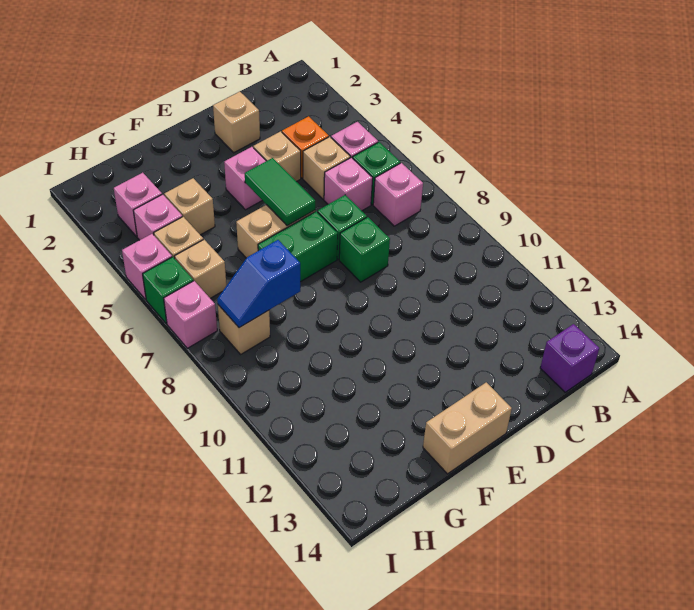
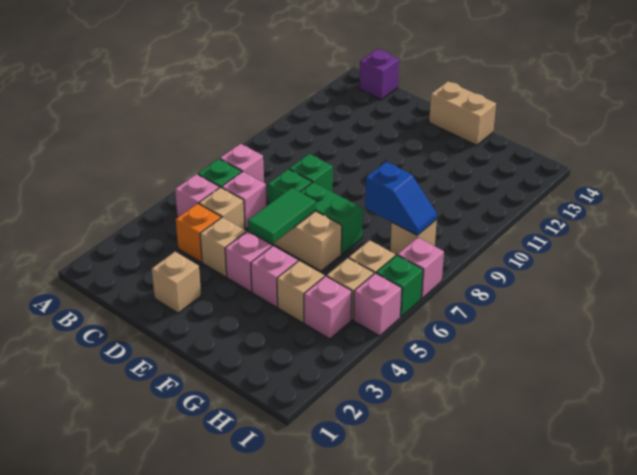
pink 1x1 brick [114,173,162,236] -> pink 1x1 brick moved to [251,246,298,307]

